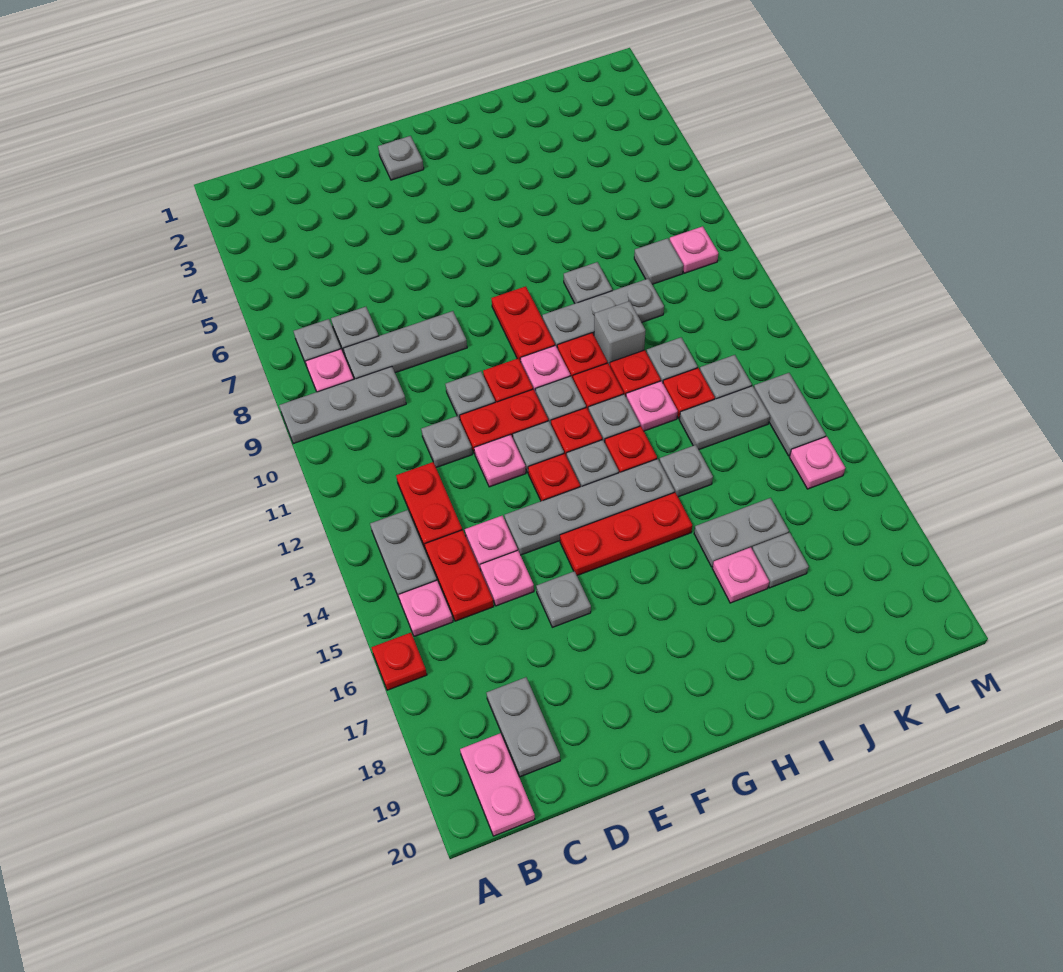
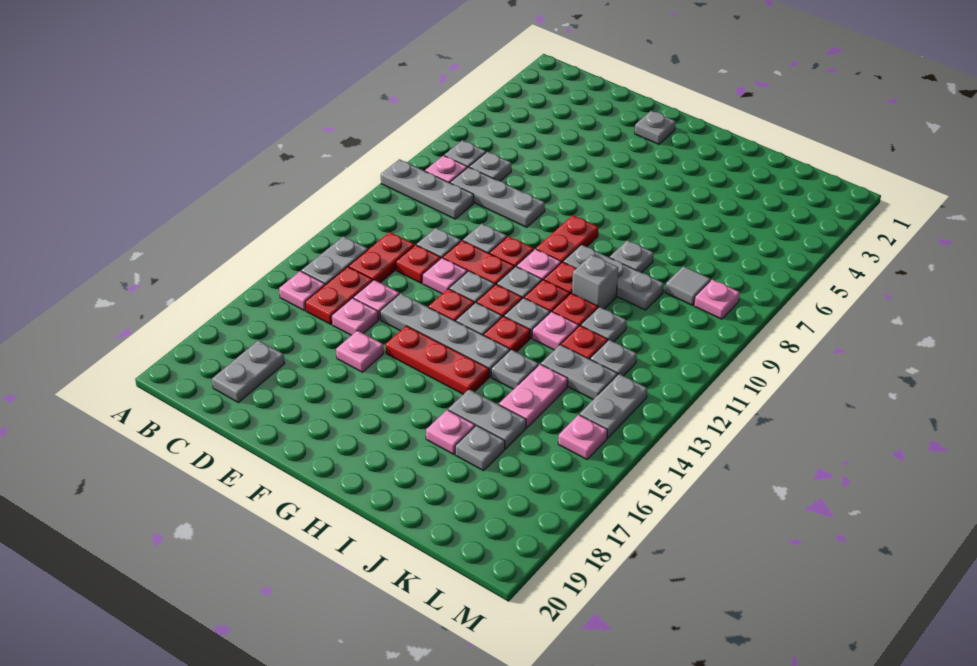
red 1x1 plate [371,633,427,690] -> red 1x1 plate moved to [396,245,441,283]
pink 1x2 plate [460,733,535,836] -> pink 1x2 plate moved to [499,364,568,428]
grey 1x1 plate [536,571,591,627] -> pink 1x1 plate [336,331,384,372]

